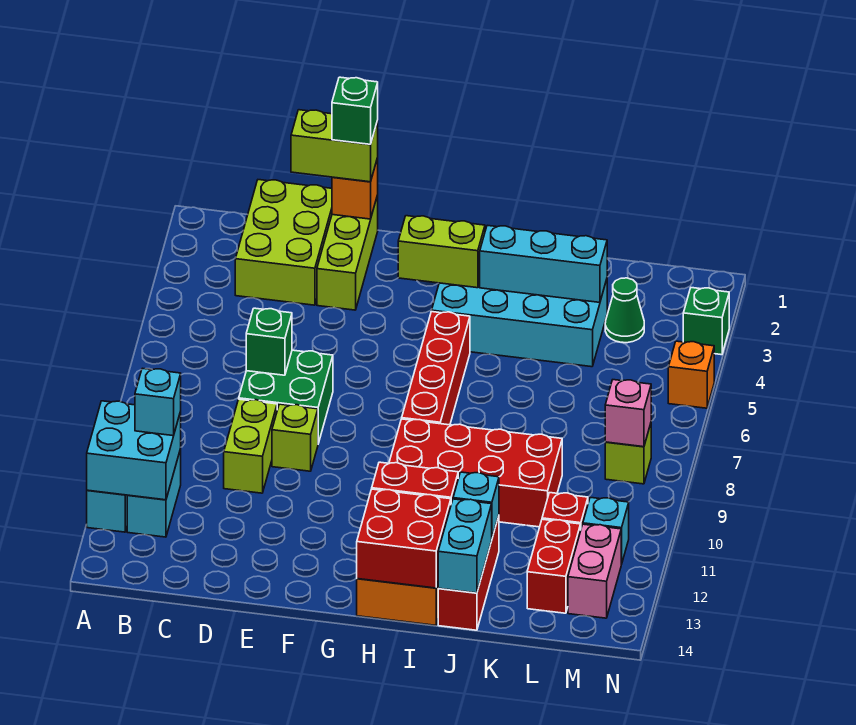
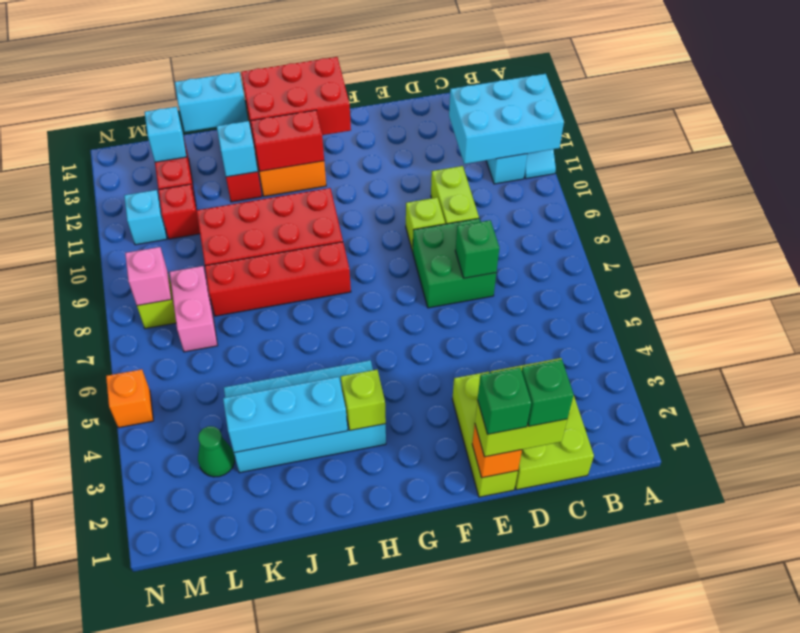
cyan 2x2 brick [87,401,181,500] -> cyan 2x3 brick [449,74,564,164]
cyan 1x1 brick [135,368,181,436] -> cyan 1x1 brick moved to [145,107,187,162]
lime 1x2 brick [398,216,485,288] -> lime 1x1 brick [341,370,386,430]
red 1x4 brick [402,312,470,425] -> red 1x4 brick turned to [205,242,351,316]
red 2x2 brick [357,489,451,588] -> red 2x3 brick [241,57,351,136]
cyan 1x2 brick [438,499,492,593] -> cyan 1x2 brick turned to [175,72,248,132]
pink 1x2 brick [568,524,621,618] -> pink 1x2 brick moved to [170,266,218,352]
green 1x1 brick [683,288,729,355] -> green 1x1 brick moved to [522,360,574,426]

